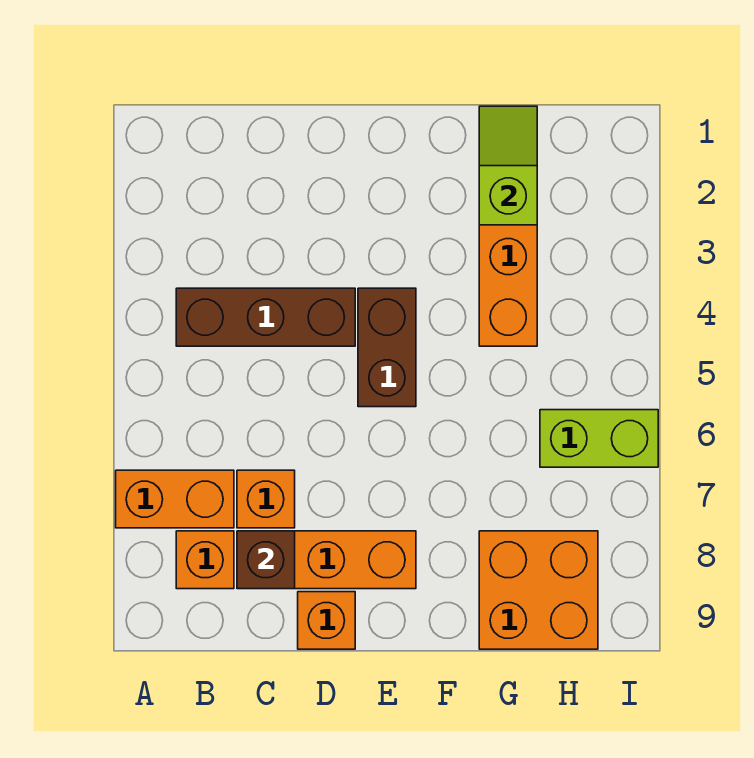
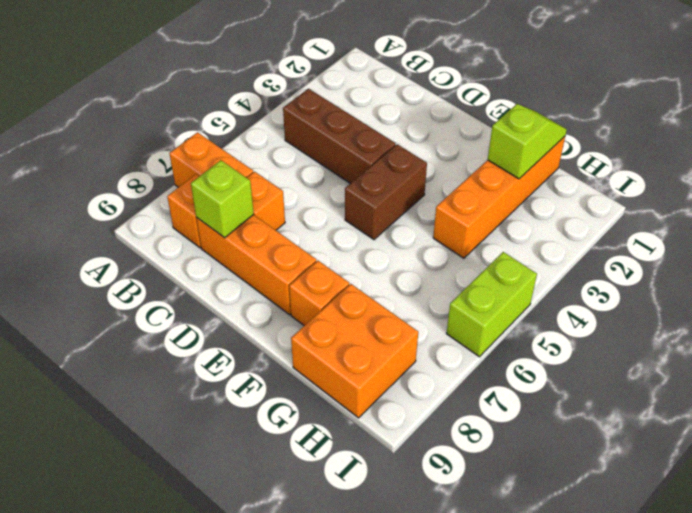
brown 1x1 brick [237,531,295,589] -> lime 1x1 brick [191,160,254,238]
orange 1x1 brick [298,592,355,649] -> orange 1x1 brick moved to [289,261,349,326]
lime 1x2 brick [540,410,658,467] -> lime 1x2 brick turned to [446,252,537,357]

